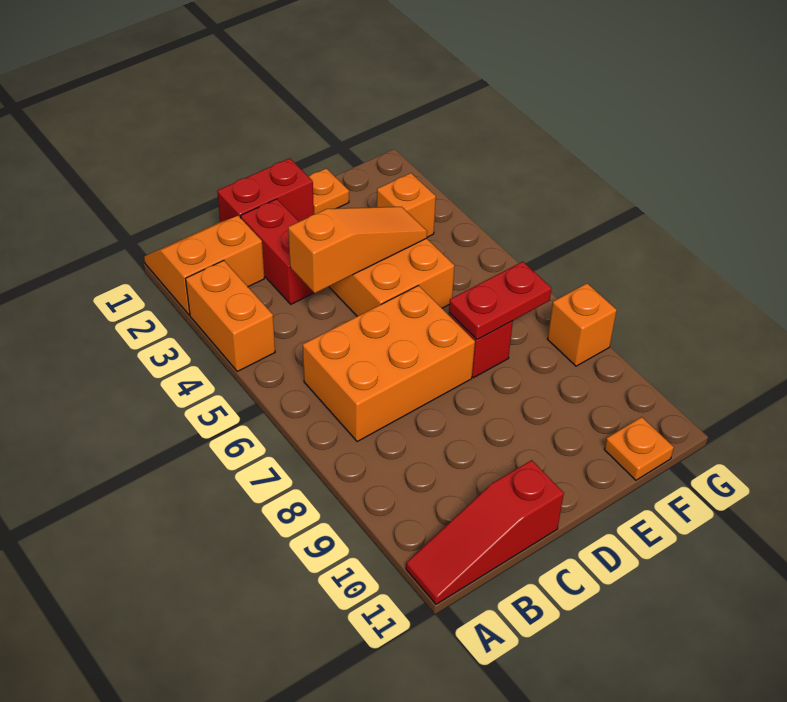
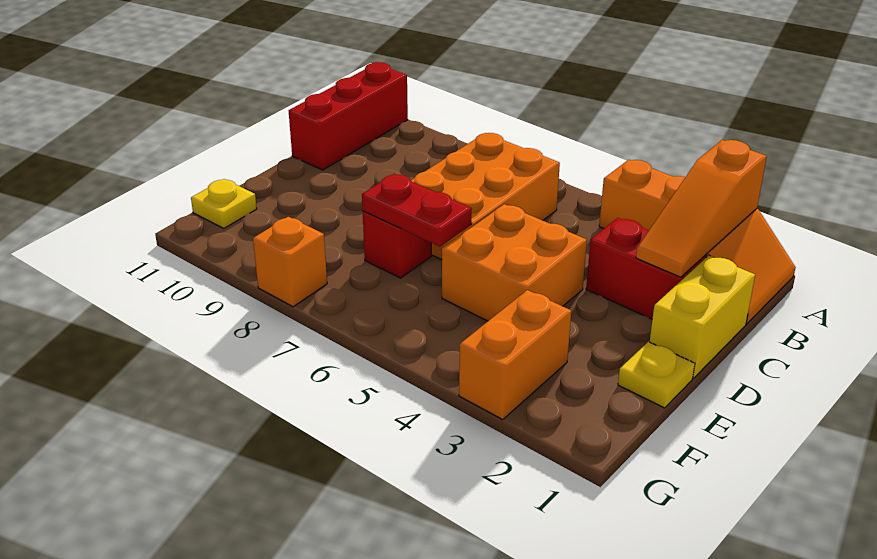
red 1x3 slope [406,460,564,604] -> red 1x3 brick [289,62,408,170]
red 1x2 brick [217,158,314,222] -> yellow 1x2 brick [650,255,755,378]
orange 1x3 slope [288,207,427,293] -> orange 1x3 slope moved to [636,140,767,277]
orange 1x1 plate [308,168,349,214] -> yellow 1x1 plate [618,342,695,408]
red 1x2 plate [449,262,552,340] -> red 1x2 plate turned to [362,174,472,247]
orange 1x1 brick [377,173,436,237] -> orange 1x2 brick [459,290,571,420]
orange 1x1 plate [604,417,674,480] -> yellow 1x1 plate [191,179,257,228]

